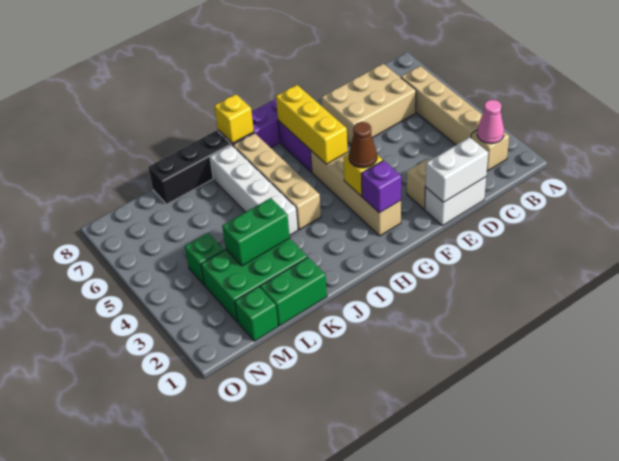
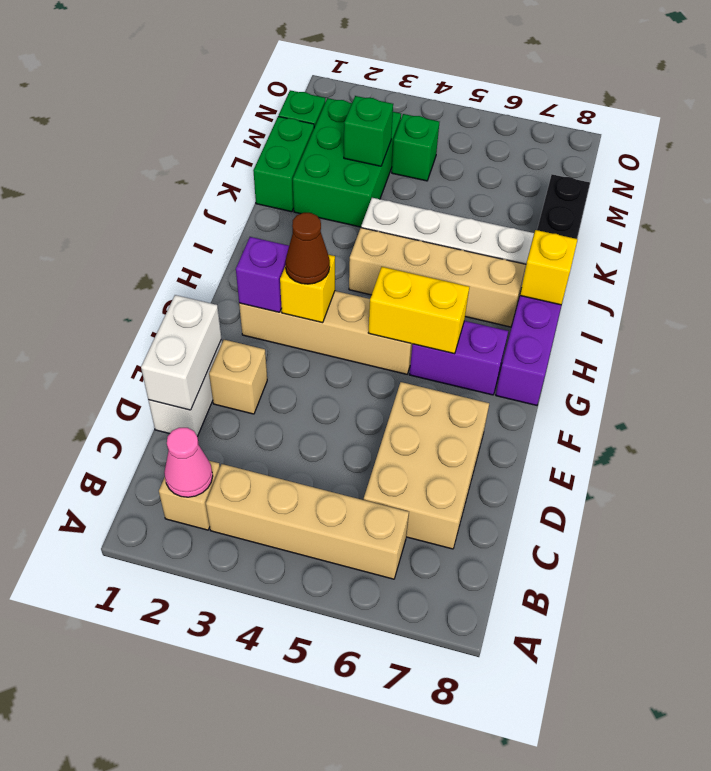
yellow 1x3 brick [276,85,348,164] -> yellow 1x2 brick [368,267,469,354]
green 1x2 brick [222,198,290,266] -> green 1x1 brick [344,96,393,166]

